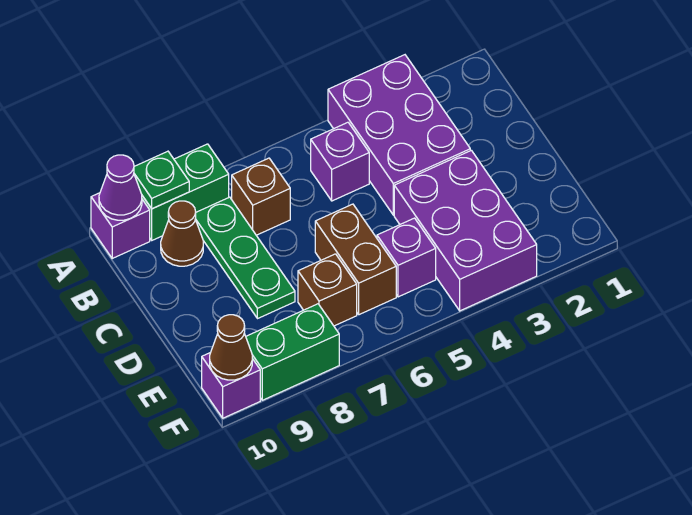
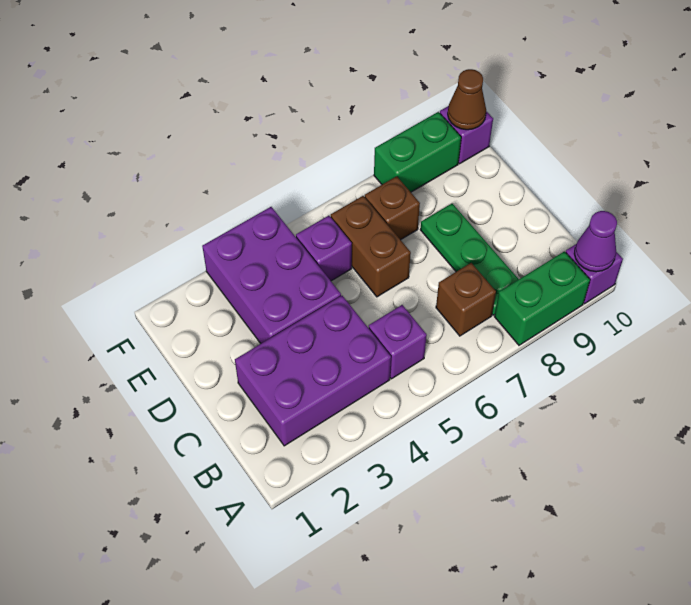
purple 2x3 brick [328,55,470,215] -> purple 2x3 brick turned to [235,296,391,446]
green 1x1 plate [134,151,189,209] -> none
brown 1x1 cone [161,201,203,266] -> none

